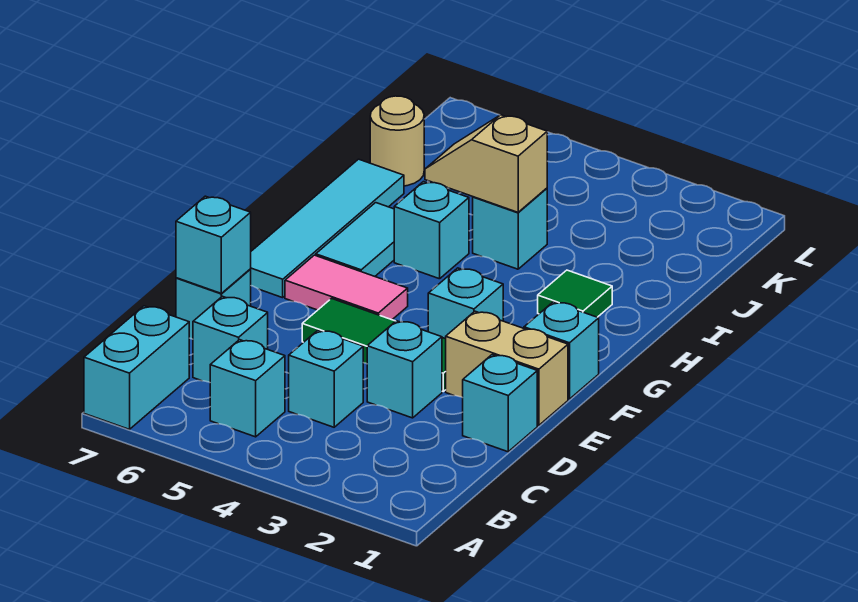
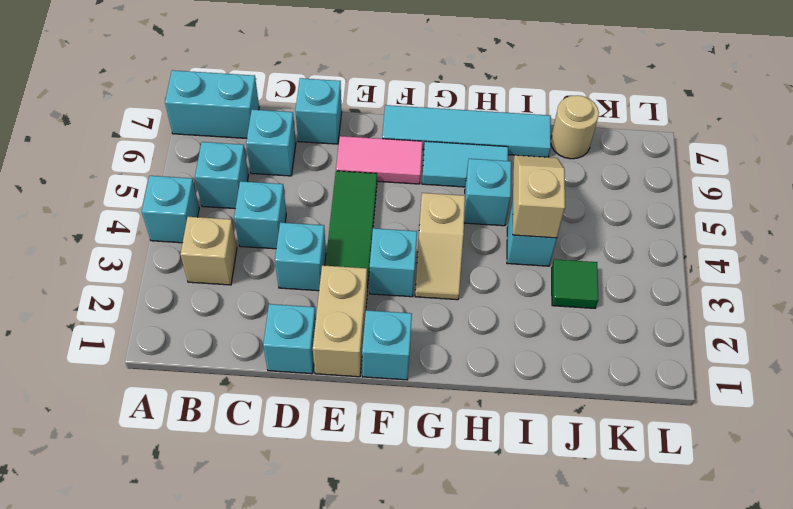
none -> tan 1x1 brick [180,217,237,285]
cyan 1x1 brick [176,196,251,293] -> cyan 1x1 brick moved to [142,176,199,243]
pink 1x2 tile [285,255,408,320] -> pink 1x2 tile turned to [336,136,423,184]
none -> tan 1x2 slope [415,193,465,300]
green 1x1 tile [538,270,612,317] -> green 1x1 tile moved to [552,259,598,308]

